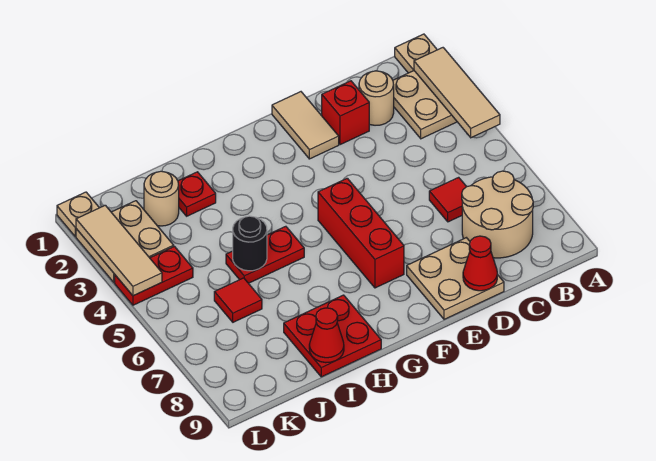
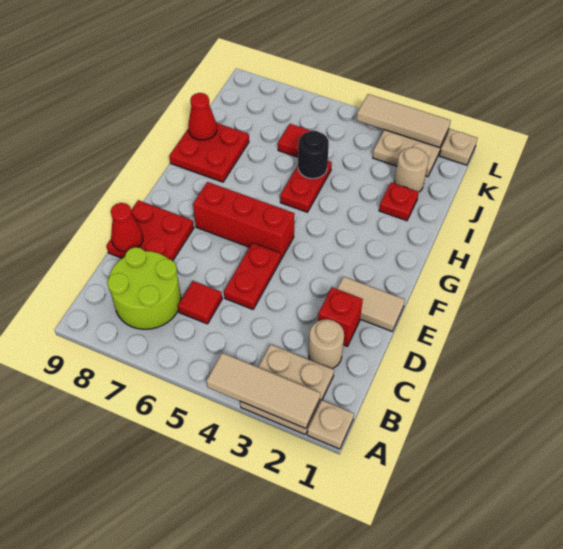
tan 2x2 round brick [462,171,533,258] -> lime 2x2 round brick [107,247,181,329]
tan 2x2 plate [407,238,504,319] -> red 2x2 plate [106,200,194,261]
red 1x2 plate [115,246,193,305] -> red 1x2 plate moved to [224,243,281,309]

